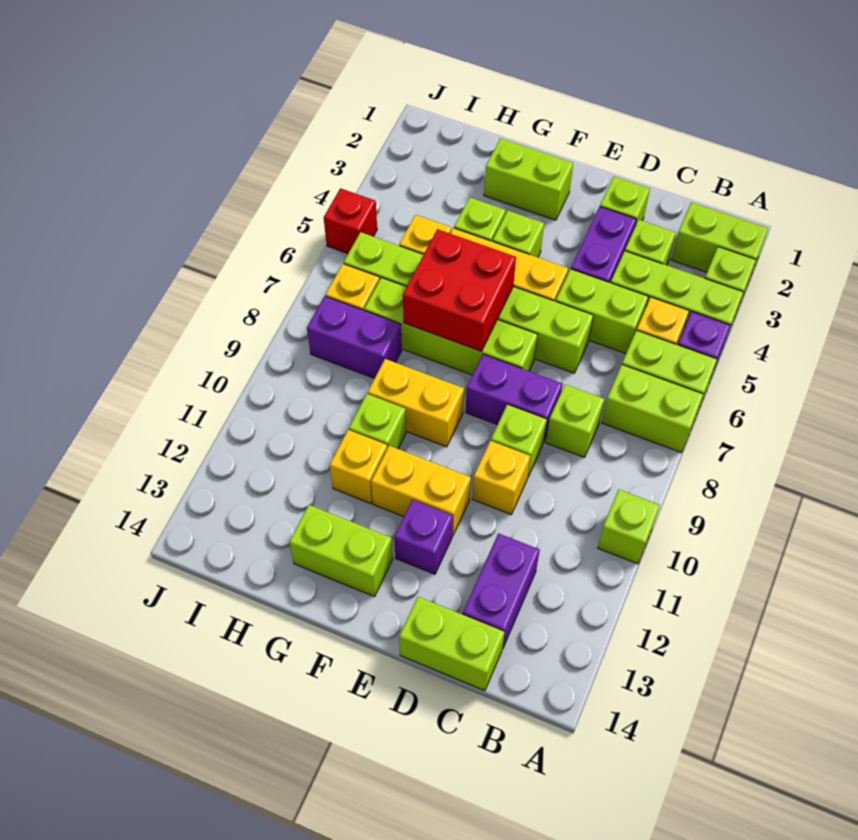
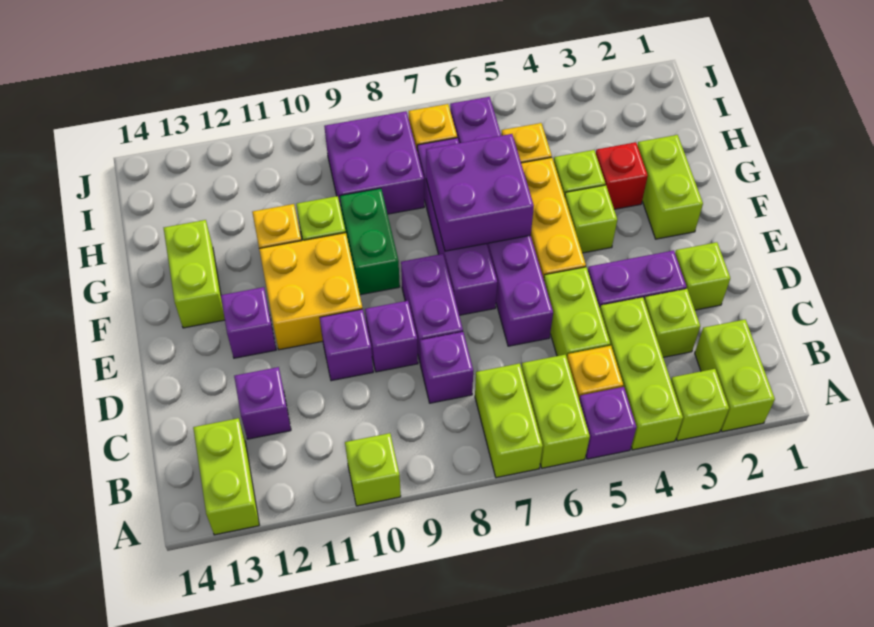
lime 1x1 brick [546,384,604,457] -> purple 1x1 brick [420,332,473,403]
purple 1x2 brick [463,533,540,649] -> purple 1x1 brick [234,367,291,439]
lime 1x2 brick [399,597,504,691] -> lime 1x2 brick moved to [193,418,259,535]
lime 1x6 brick [344,232,593,373] -> purple 1x6 brick [450,97,553,346]
lime 1x1 brick [491,404,547,478] -> purple 1x1 brick [365,301,418,372]
yellow 1x1 brick [472,441,530,515] -> purple 1x1 brick [320,309,373,381]
lime 1x4 brick [364,278,538,375] -> purple 1x4 brick [417,138,497,315]
yellow 1x2 brick [371,446,471,536] -> yellow 2x2 brick [259,233,363,350]
red 2x2 brick [403,229,516,351] -> purple 2x2 brick [426,134,534,251]
yellow 1x2 brick [368,359,464,447] -> green 1x2 brick [340,188,400,295]
purple 1x2 brick [307,296,402,378] -> purple 2x2 brick [324,111,424,214]
red 1x1 brick [324,188,377,254] -> red 1x1 brick moved to [596,142,648,209]

